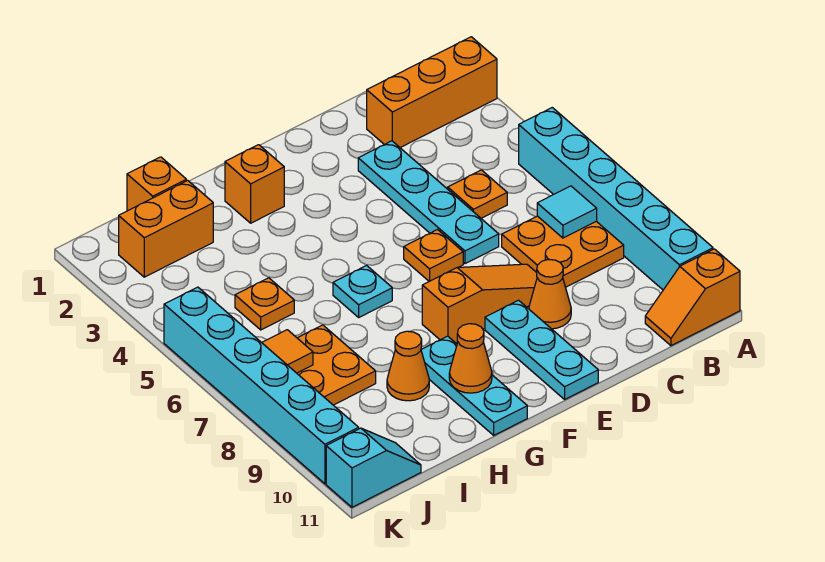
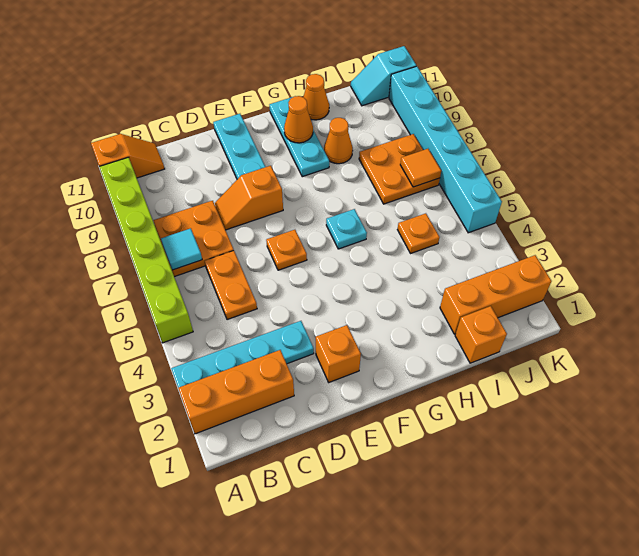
cyan 1x6 brick [519,108,713,290] -> lime 1x6 brick [99,157,193,343]
orange 1x1 plate [448,170,507,218] -> orange 1x2 plate [205,251,257,320]
cyan 1x4 plate [358,141,499,264] -> cyan 1x4 plate turned to [171,321,314,388]
orange 1x3 slope [422,264,537,343] -> orange 1x2 slope [215,166,283,230]
orange 1x1 cone [529,259,571,329] -> orange 1x1 cone moved to [304,74,329,120]
orange 1x1 brick [225,145,284,223] -> orange 1x1 brick moved to [316,325,361,382]
orange 1x2 brick [119,180,213,277] -> orange 1x3 brick [440,255,551,334]

